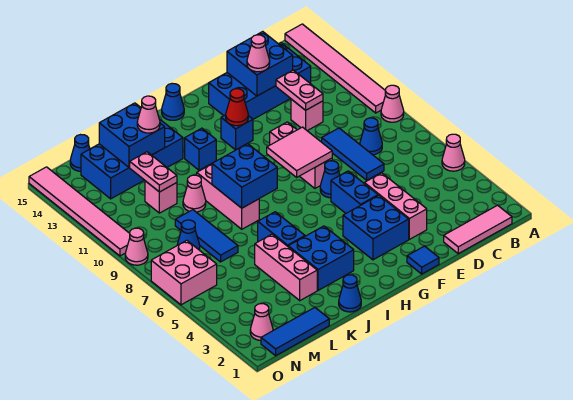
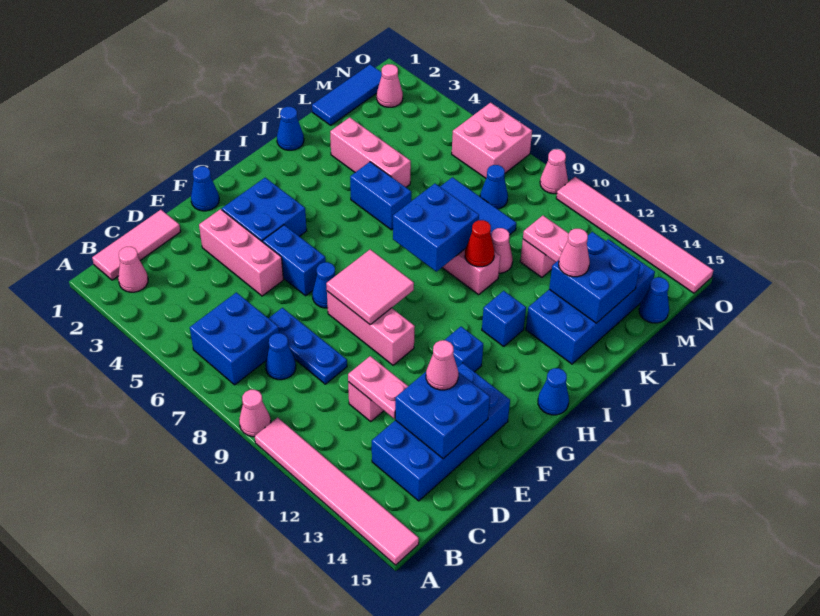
pink 1x1 cone [442,134,465,171] -> pink 1x1 cone moved to [118,247,148,292]
blue 1x3 tile [322,128,384,180] -> blue 1x3 plate [269,308,347,384]
blue 1x1 tile [407,246,439,274] -> blue 1x1 cone [191,166,219,211]
red 1x1 cone [226,89,248,126] -> red 1x1 cone moved to [465,220,494,267]
blue 2x2 brick [288,226,354,290] -> blue 2x2 brick moved to [190,292,279,385]

